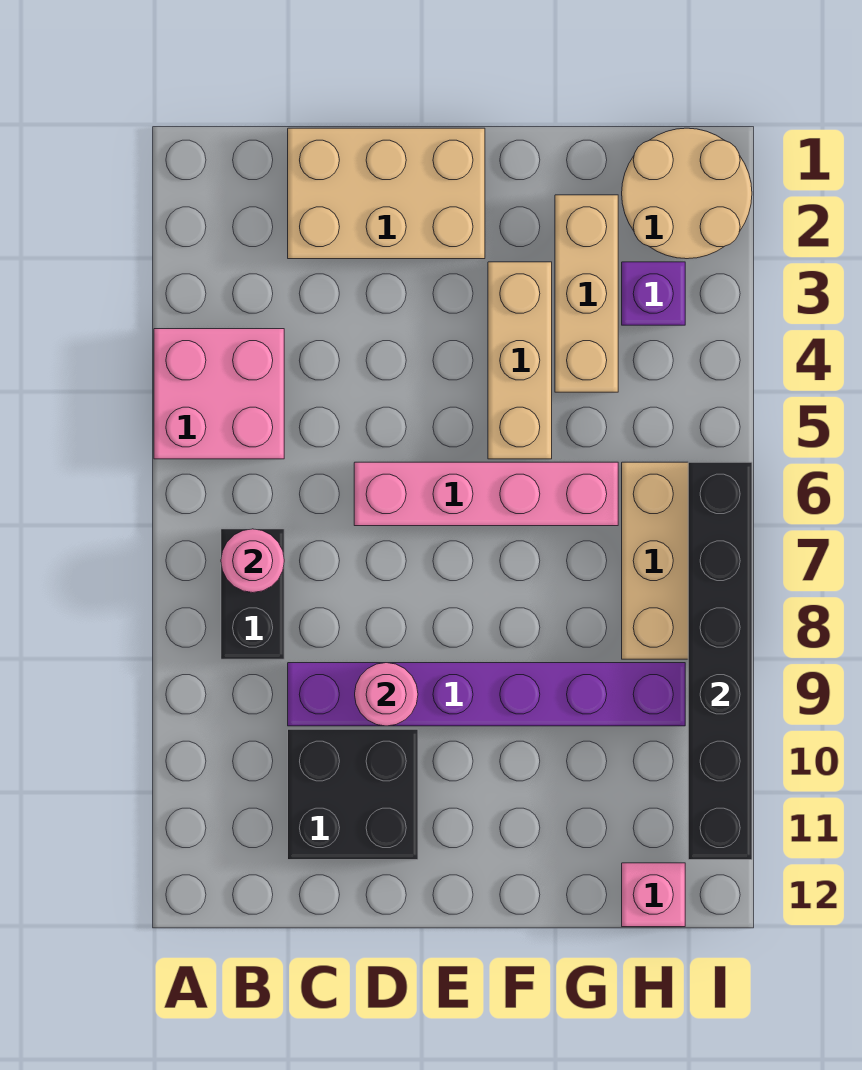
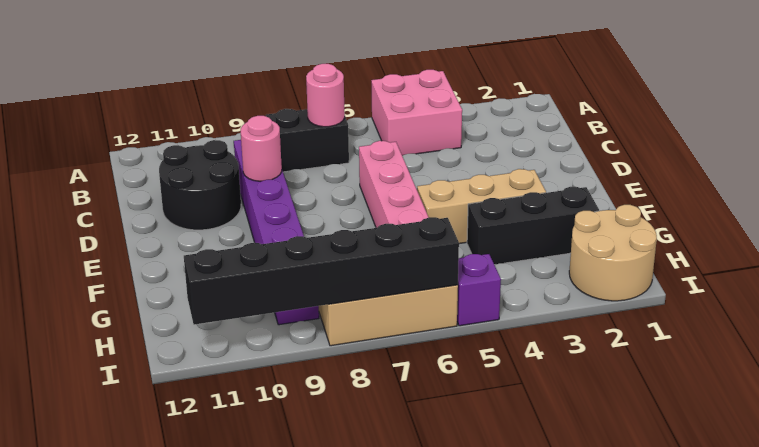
tan 2x3 brick [288,128,485,259] -> none
black 2x2 brick [288,729,418,860] -> black 2x2 round brick [159,140,241,230]
tan 1x3 brick [555,195,618,392] -> black 1x3 brick [467,187,599,265]
purple 1x1 brick [622,262,685,325] -> purple 1x1 brick moved to [457,254,501,326]
pink 1x1 brick [622,863,685,927] -> none

